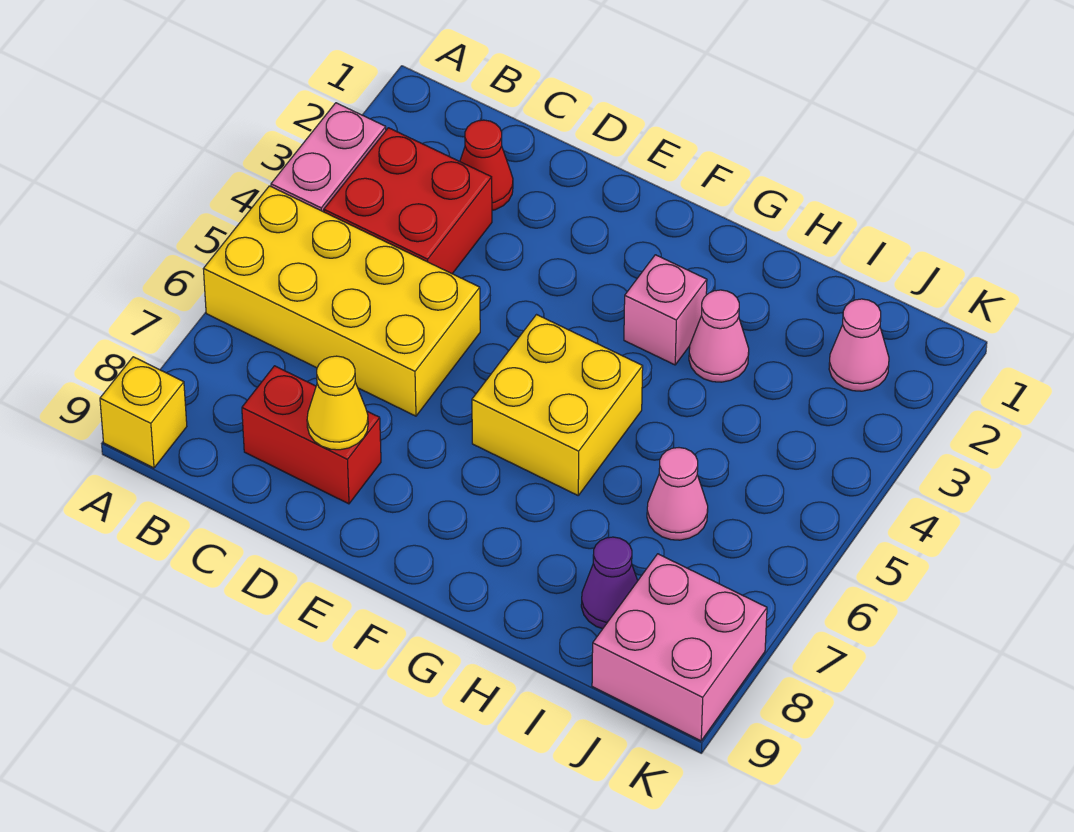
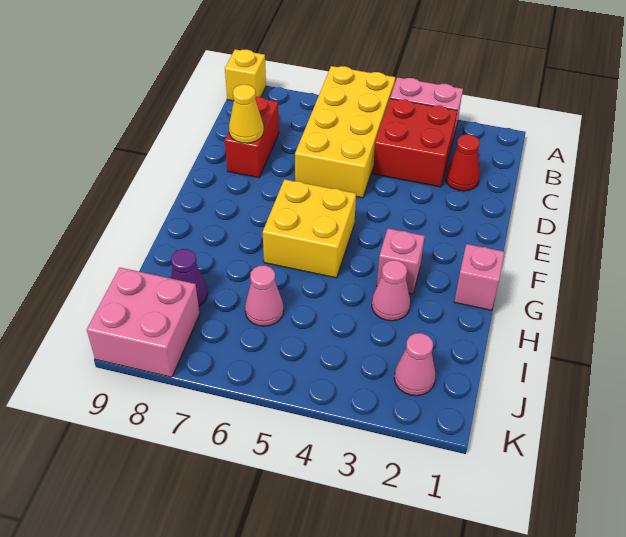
none -> pink 1x1 brick [454,244,504,310]

